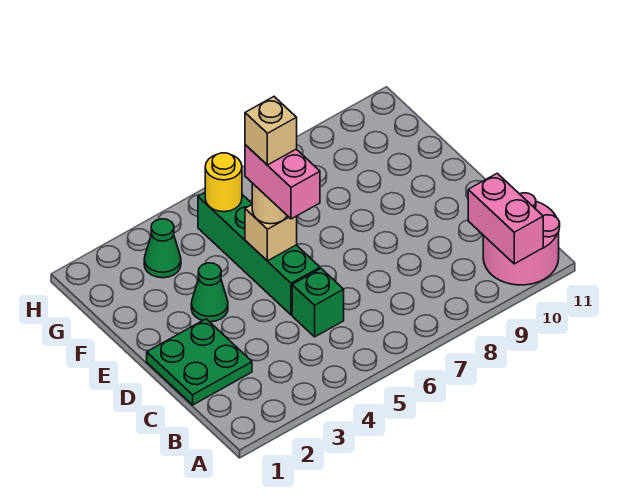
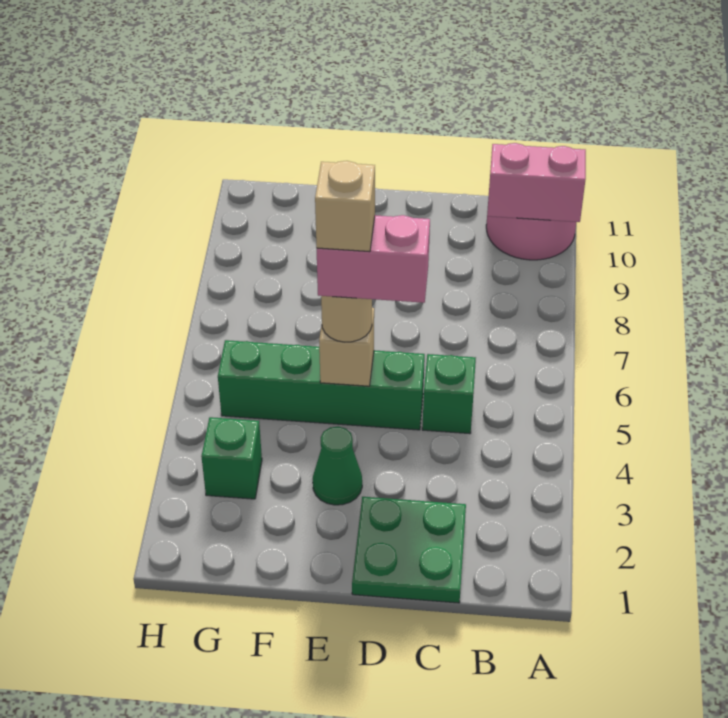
green 1x1 cone [144,219,181,278] -> green 1x1 brick [201,417,262,499]
yellow 1x1 round brick [205,153,242,212] -> none

